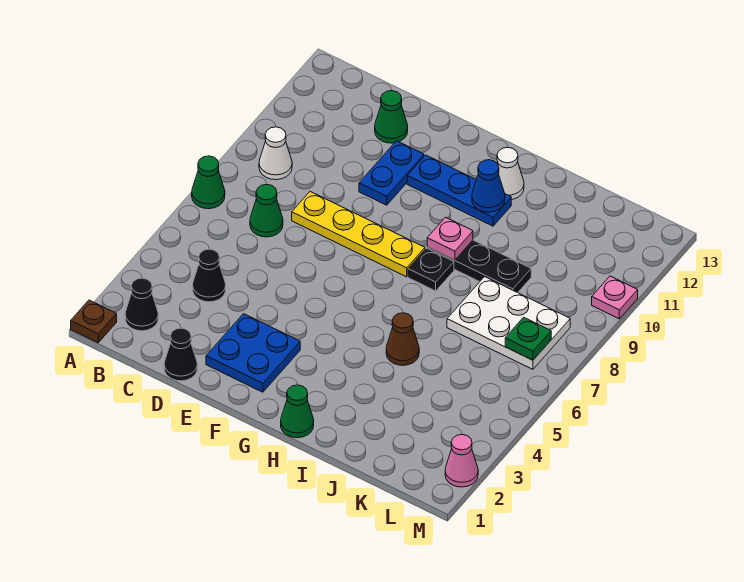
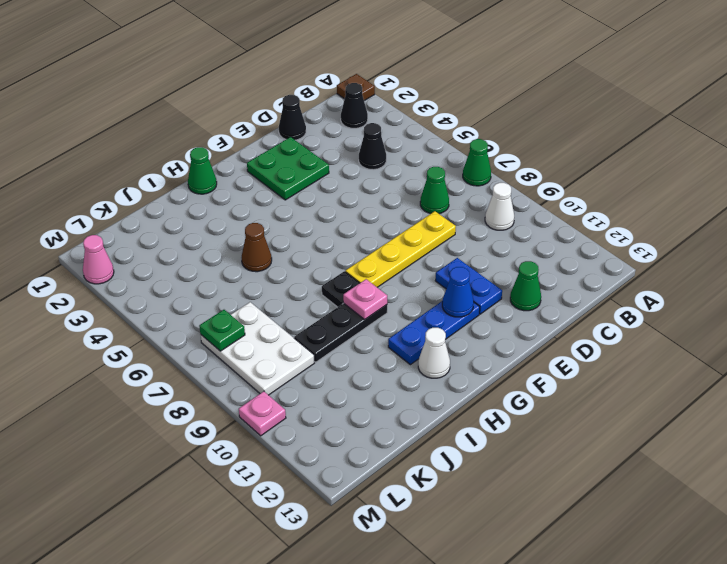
blue 2x2 plate [206,314,300,392] -> green 2x2 plate [247,137,329,200]
blue 1x1 cone [472,160,505,212] -> blue 1x1 cone moved to [442,267,474,317]
white 2x3 plate [447,277,570,369] -> white 2x3 plate turned to [201,302,314,395]

